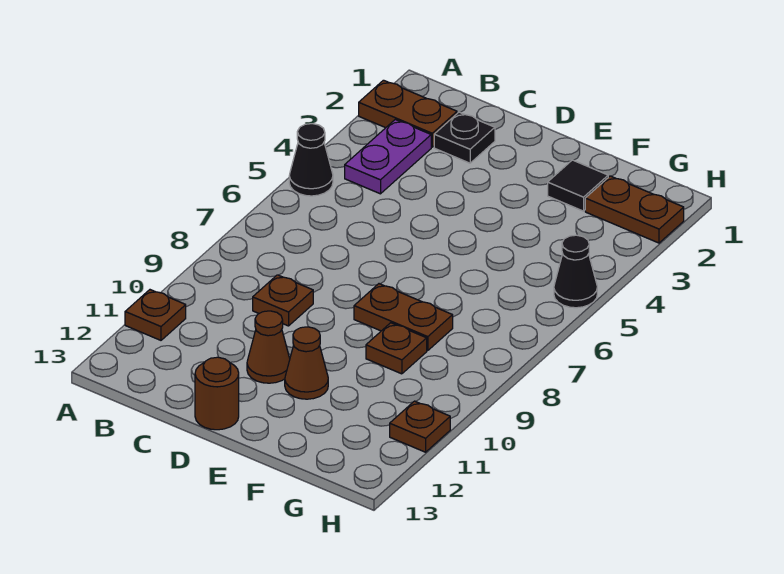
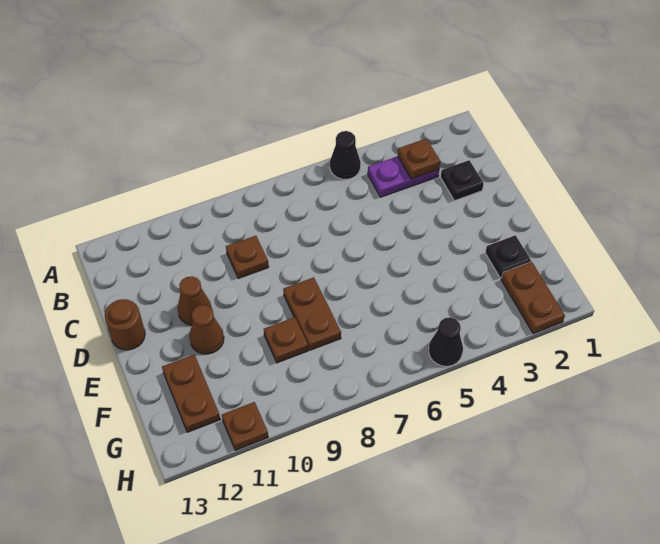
brown 1x2 plate [359,80,457,147] -> brown 1x2 plate moved to [162,355,220,432]
brown 1x1 plate [125,290,186,340] -> brown 1x1 plate moved to [398,139,440,179]
black 1x1 tile [548,160,608,211] -> black 1x1 plate [485,235,531,278]

